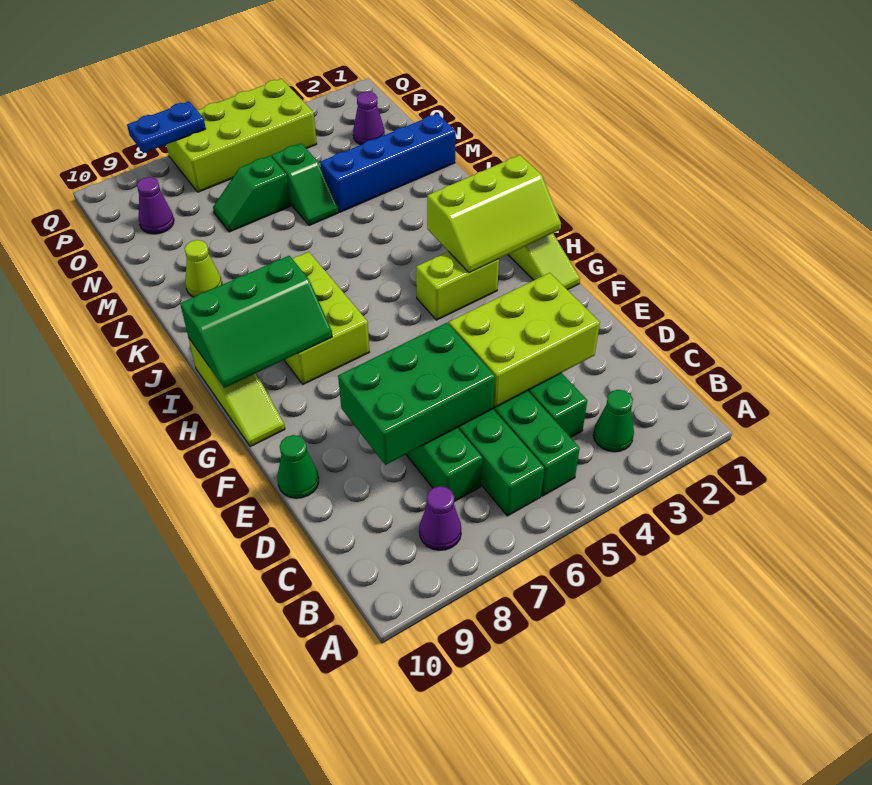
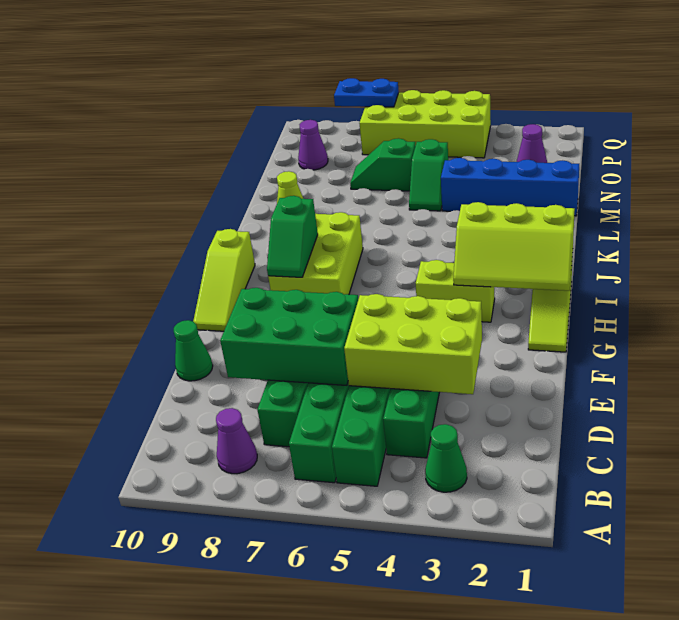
green 2x3 slope [180,256,332,388] -> green 1x2 slope [267,196,318,277]

